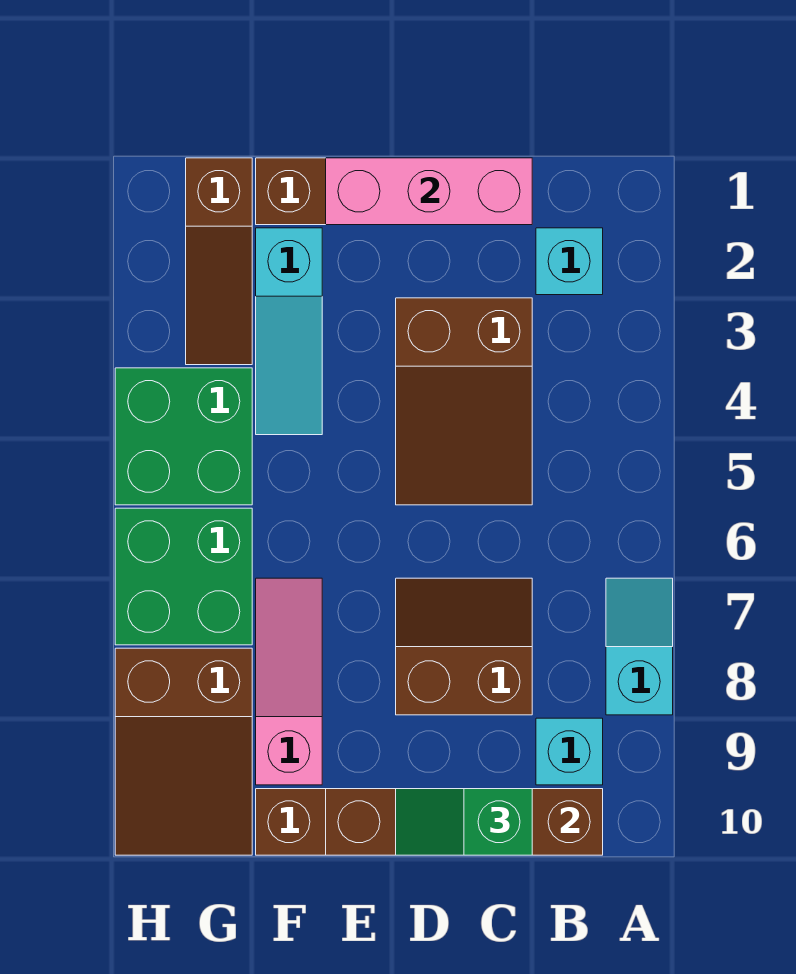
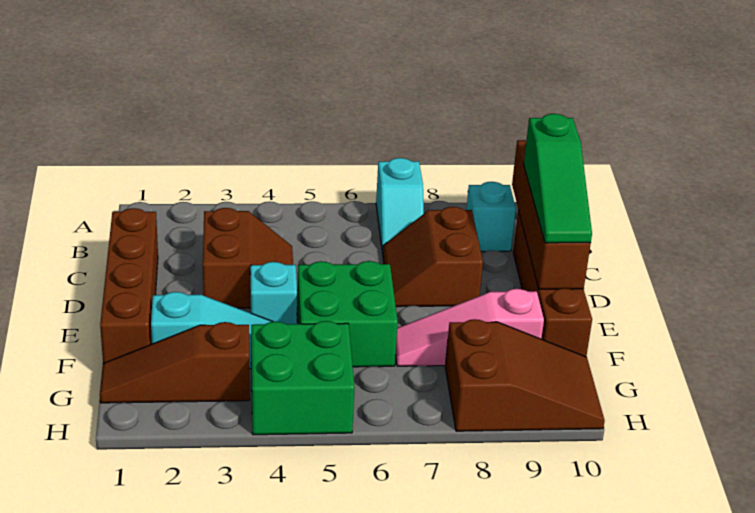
cyan 1x2 slope [606,578,673,715] -> cyan 1x2 slope turned to [376,158,424,252]
cyan 1x1 brick [536,228,603,295] -> cyan 1x1 brick moved to [250,262,297,324]
pink 1x3 brick [326,158,532,225] -> none
brown 2x3 slope [396,298,532,505] -> brown 2x2 slope [203,208,293,308]
green 1x2 slope [396,789,532,855] -> green 1x3 slope [524,114,592,243]
brown 1x3 slope [186,158,252,365] -> brown 1x3 slope turned to [100,322,250,403]
green 2x2 brick [115,508,252,645] -> green 2x2 brick moved to [297,261,398,367]

